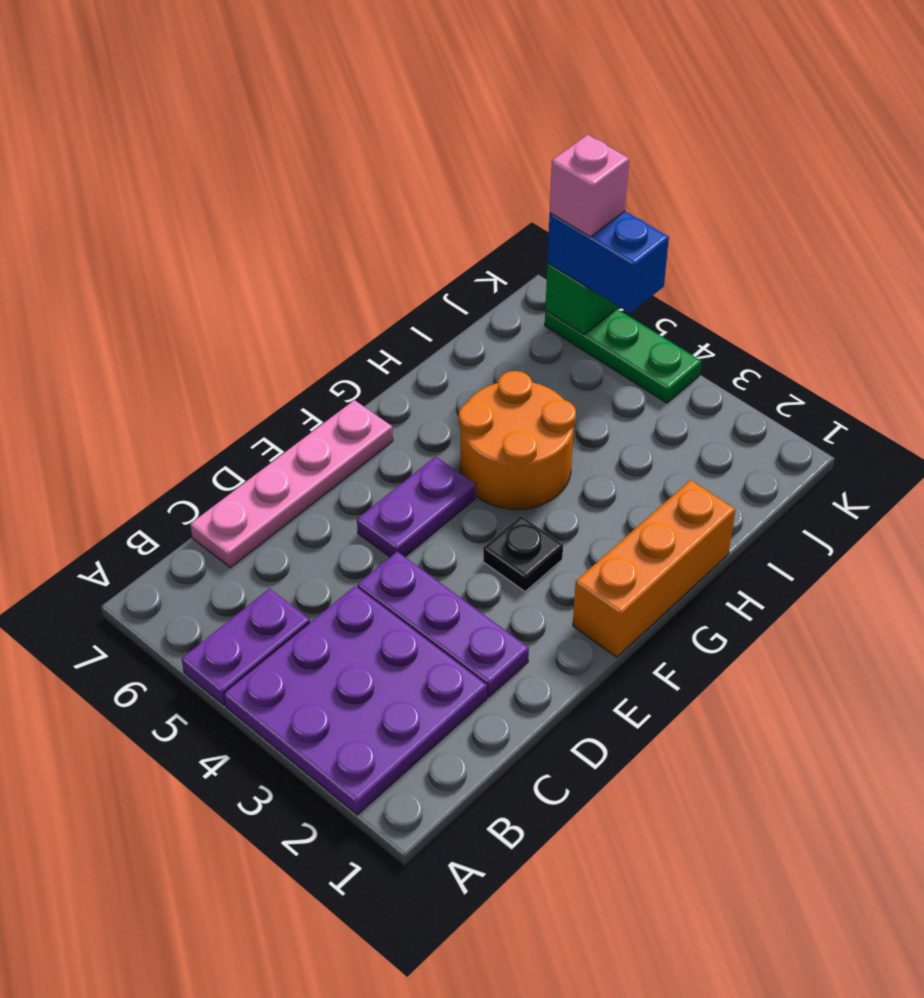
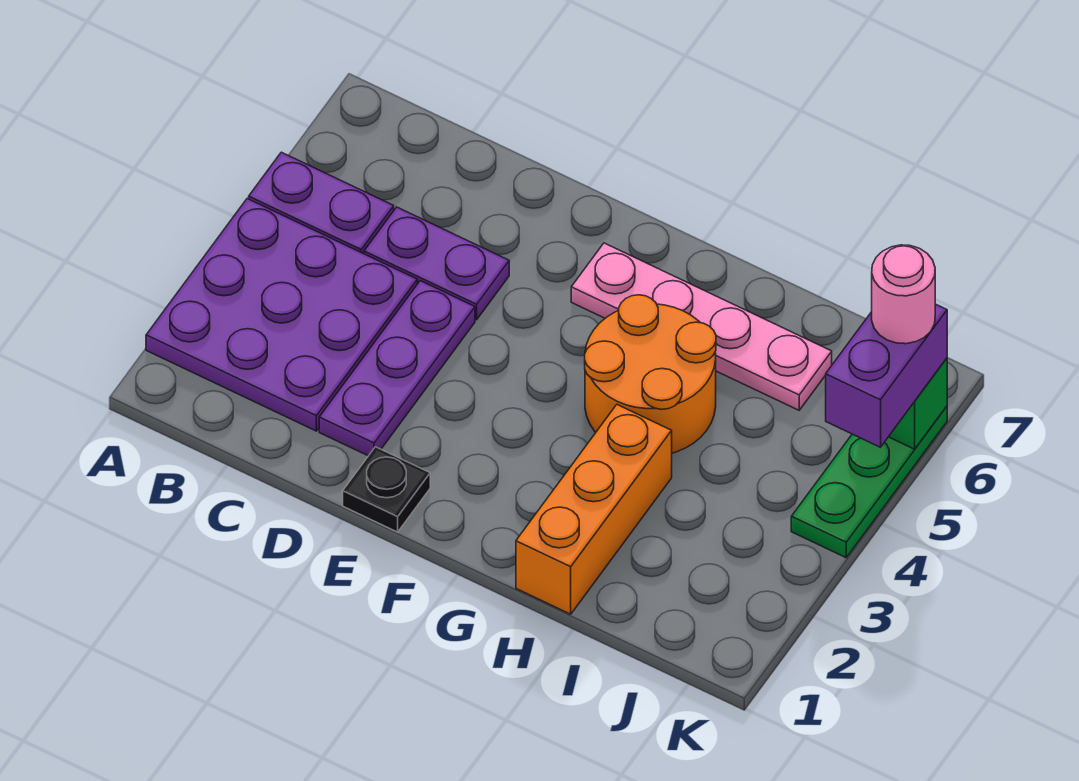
pink 1x4 plate [190,400,393,568] -> pink 1x4 plate moved to [571,243,832,410]
purple 1x2 plate [357,457,476,557] -> purple 1x2 plate moved to [364,207,509,320]
orange 1x3 brick [573,480,735,657] -> orange 1x3 brick turned to [516,405,672,614]
black 1x1 plate [483,516,563,592] -> black 1x1 plate moved to [343,447,430,532]
blue 1x2 brick [547,211,669,313] -> purple 1x2 brick [826,304,947,447]
pink 1x1 brick [550,135,629,237] -> pink 1x1 round brick [872,245,935,344]

